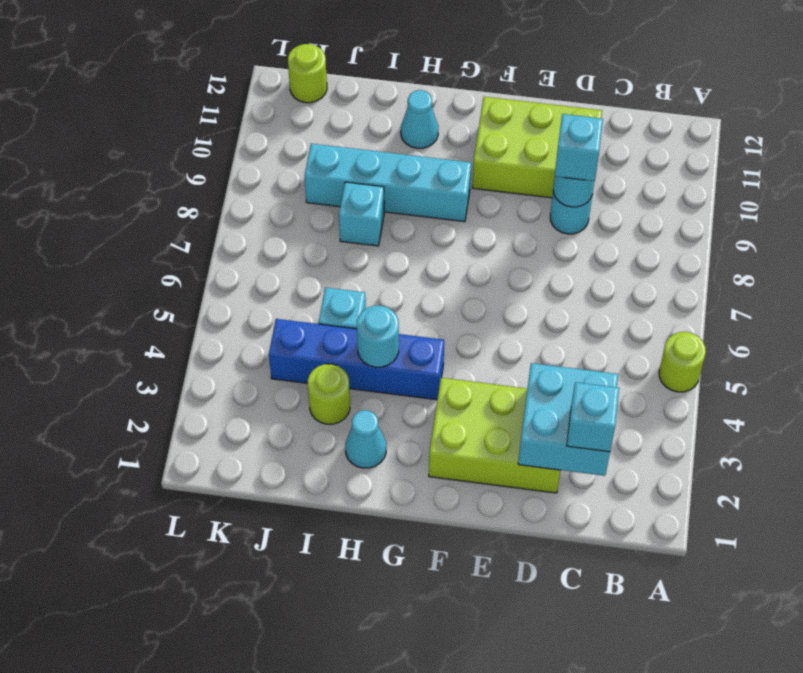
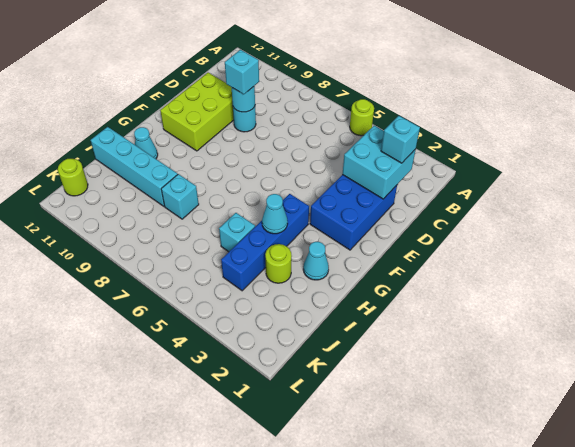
lime 2x3 brick [429,378,561,493] -> blue 2x3 brick [310,175,397,250]
cyan 1x4 brick [305,144,471,222] -> cyan 1x4 brick turned to [91,127,178,206]
cyan 1x1 round brick [357,306,399,367] -> cyan 1x1 cone [262,194,288,234]

